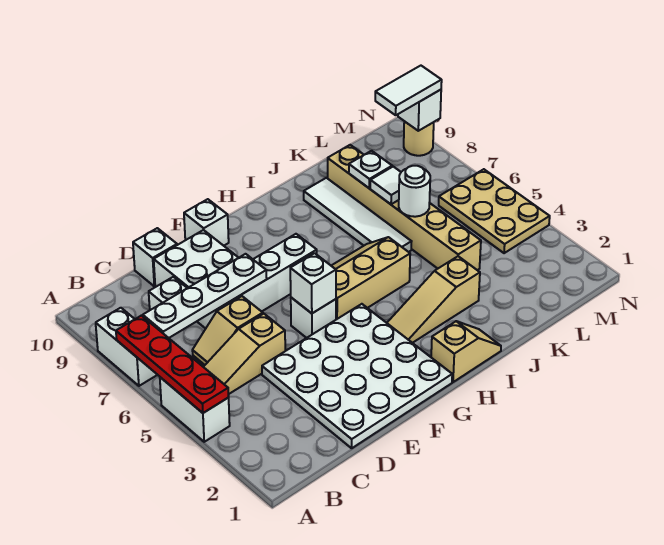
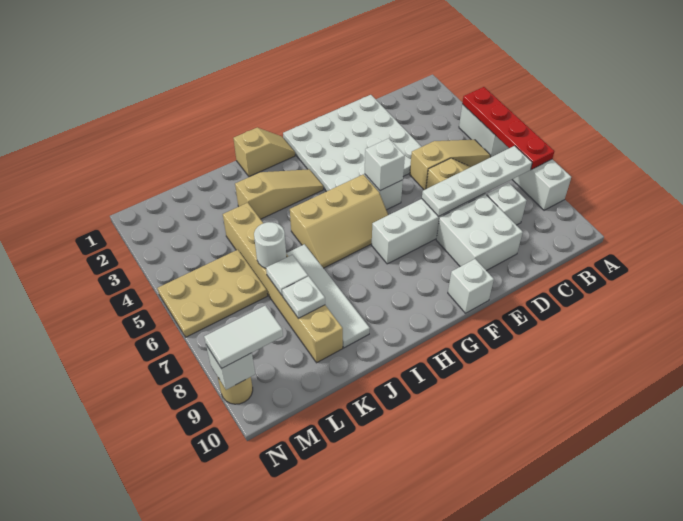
white 1x1 brick [133,228,177,286] -> none
tan 1x2 slope [431,321,501,382] -> tan 1x2 slope turned to [233,128,295,177]
tan 2x3 plate [439,169,550,253] -> tan 2x3 plate turned to [157,250,267,337]

